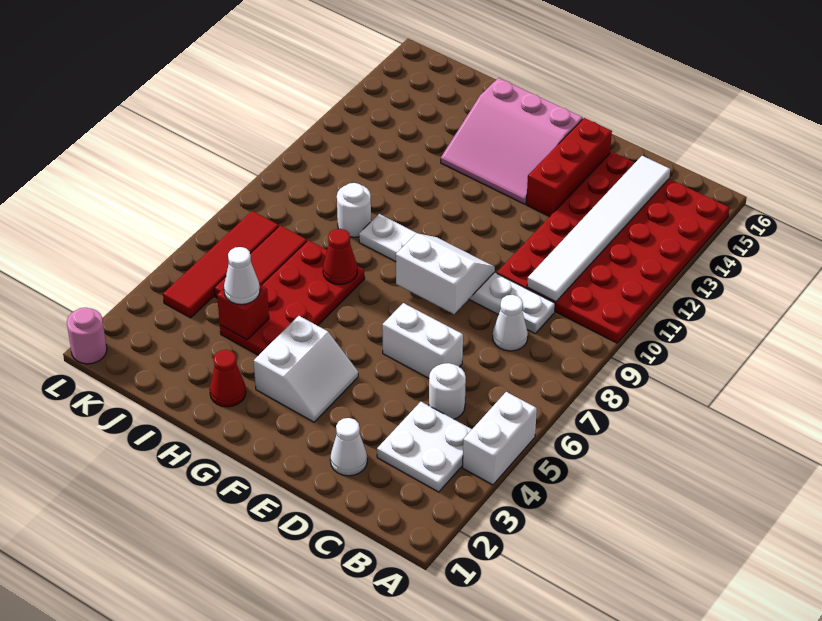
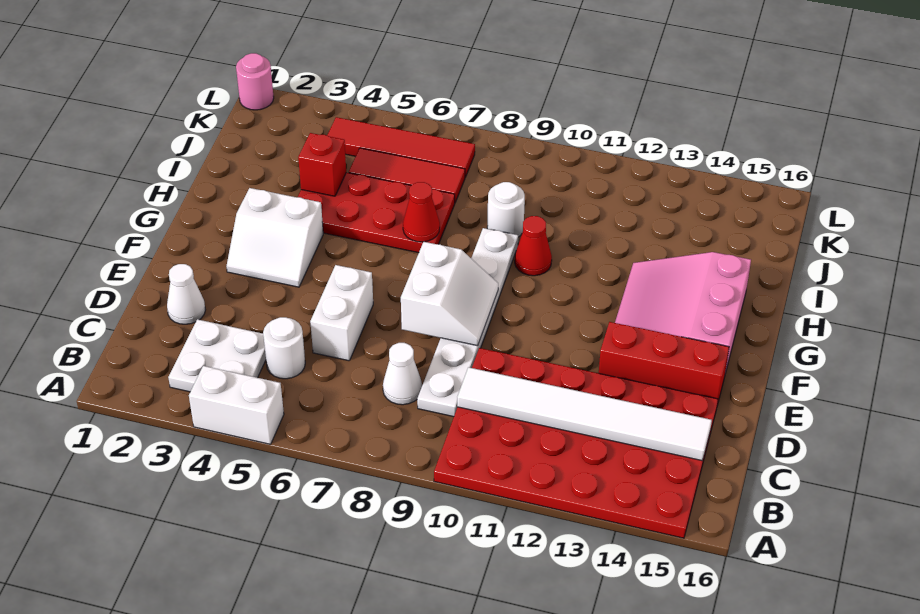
red 1x1 cone [210,350,246,407] -> red 1x1 cone moved to [515,216,552,276]
white 1x1 cone [224,247,260,304] -> none

